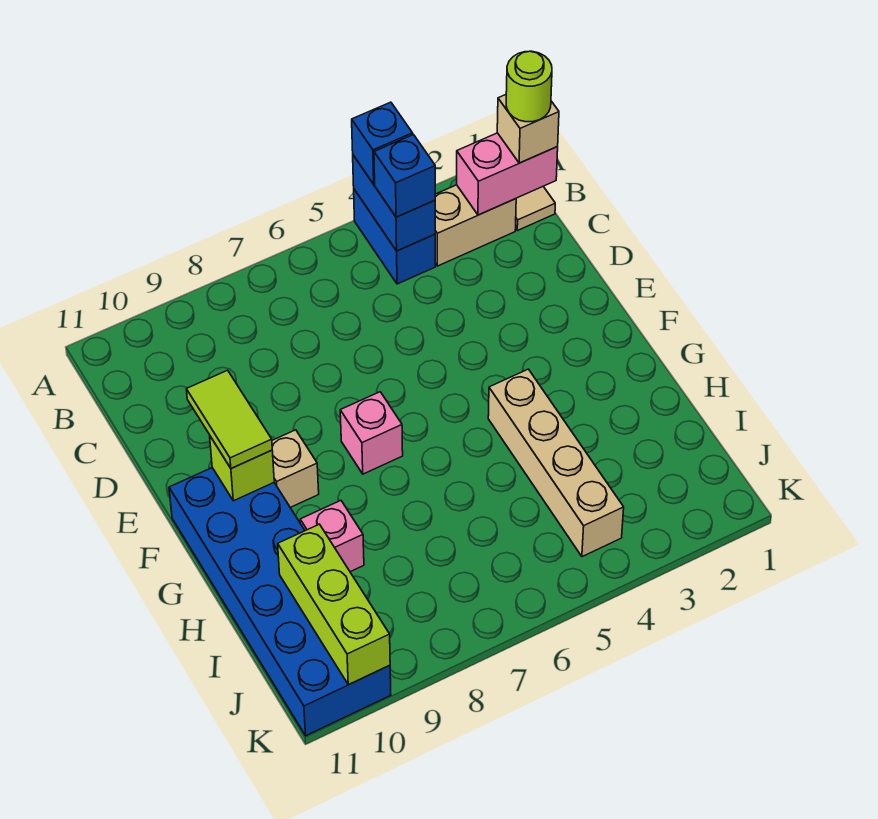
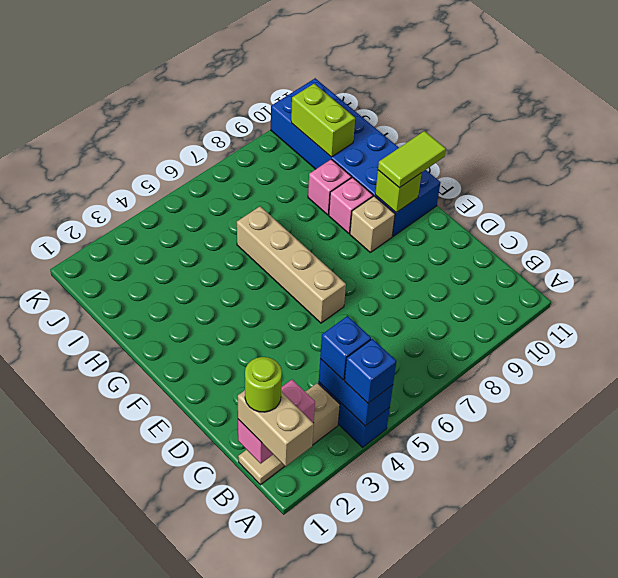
tan 1x1 brick [497,95,559,163] -> tan 1x2 brick [238,390,314,466]
lime 1x2 tile [186,370,272,469] -> lime 1x2 tile turned to [378,131,446,188]
pink 1x1 brick [340,392,403,474] -> pink 1x1 brick moved to [329,178,373,233]
tan 1x4 brick [488,369,624,557] -> tan 1x4 brick moved to [237,206,346,323]
lime 1x3 brick [278,524,390,685] -> lime 1x2 brick [291,84,355,157]

